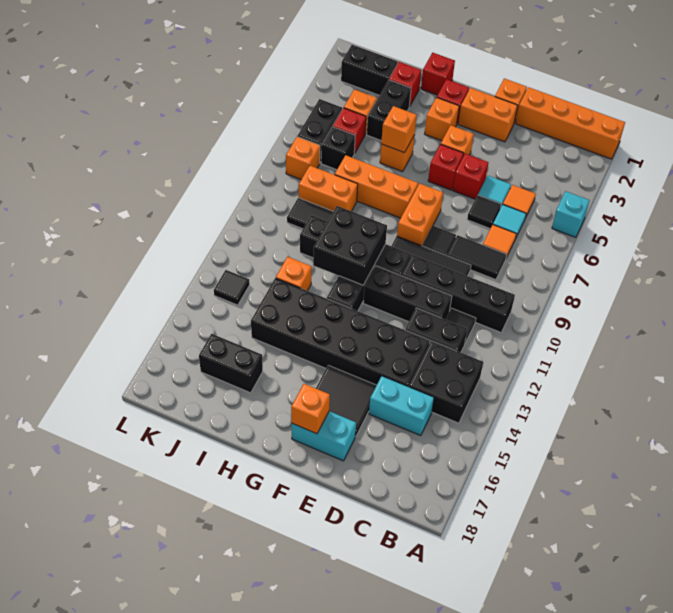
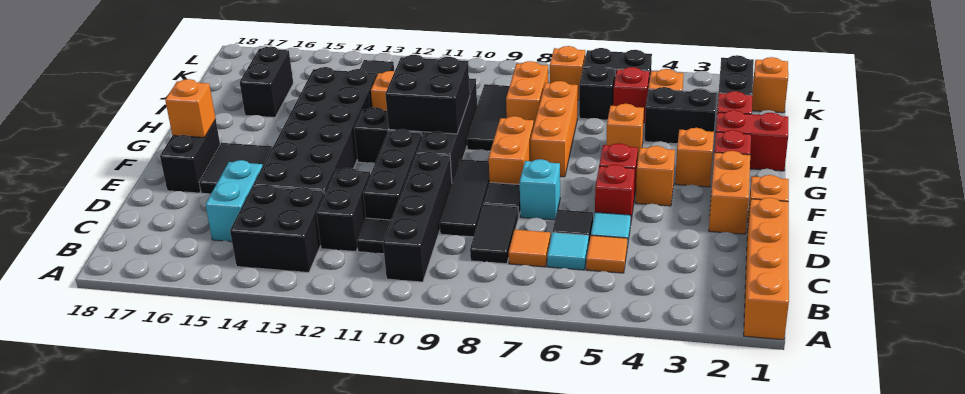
cyan 1x1 brick [552,191,589,237] -> cyan 1x1 brick moved to [520,159,560,220]
cyan 1x2 brick [291,411,356,461] -> black 1x2 brick [160,120,220,193]
orange 1x2 brick [397,183,443,246] -> orange 1x2 brick turned to [489,116,534,185]
red 1x1 brick [421,53,455,95] -> red 1x2 brick [716,110,788,171]
orange 1x1 brick [381,106,417,153] -> orange 1x1 brick moved to [752,57,788,113]

